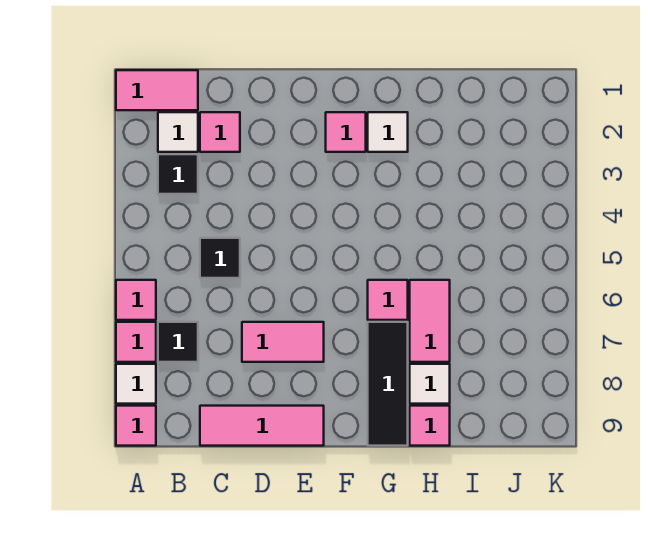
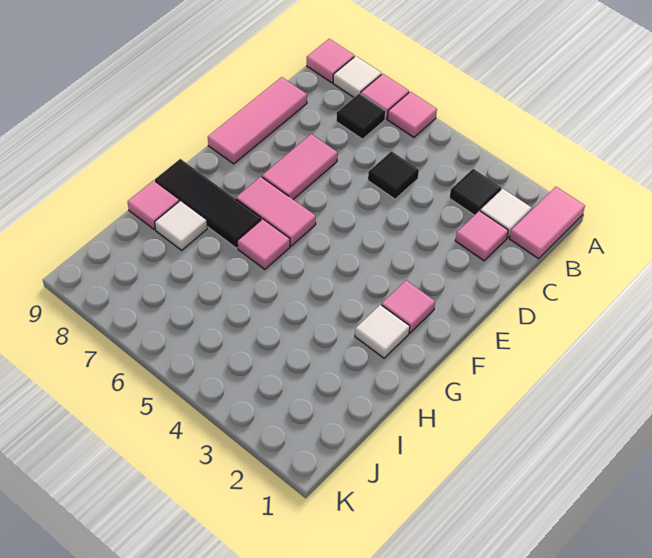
pink 1x2 tile [410,280,450,362] -> pink 1x2 tile moved to [236,177,316,246]

